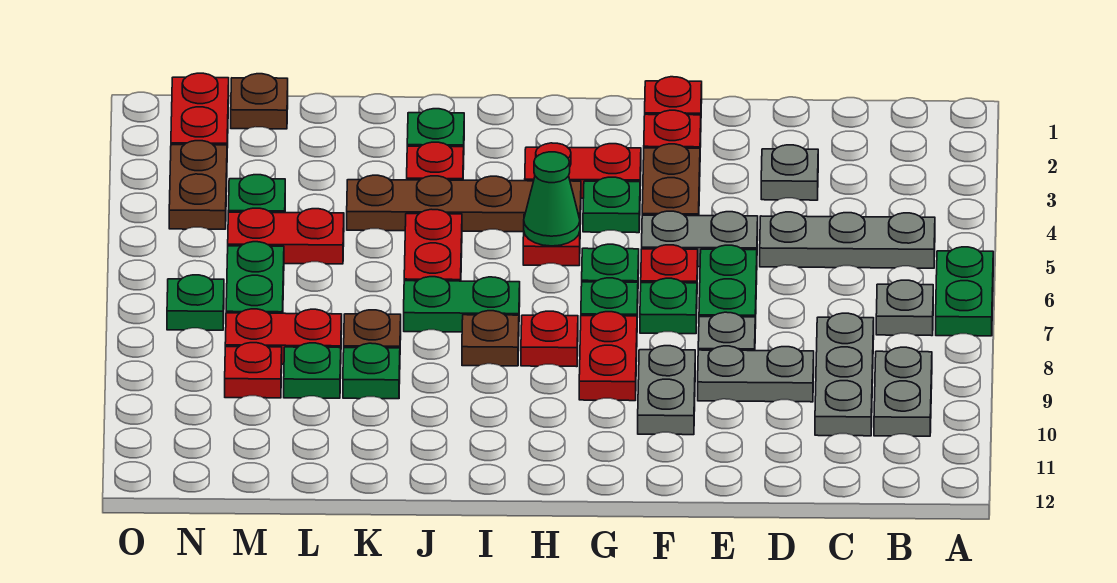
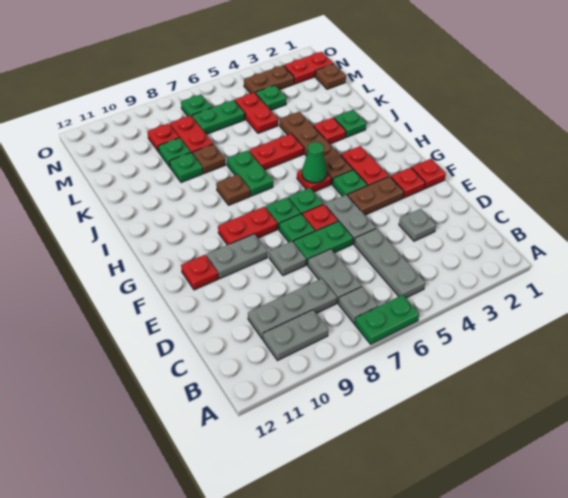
grey 1x2 plate [698,346,814,402] -> grey 1x2 plate moved to [308,249,361,303]
red 1x1 plate [521,311,578,367] -> red 1x1 plate moved to [181,255,218,290]

